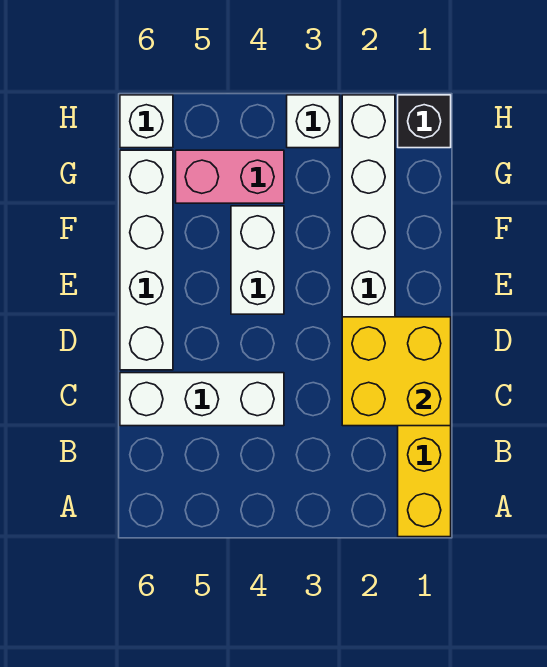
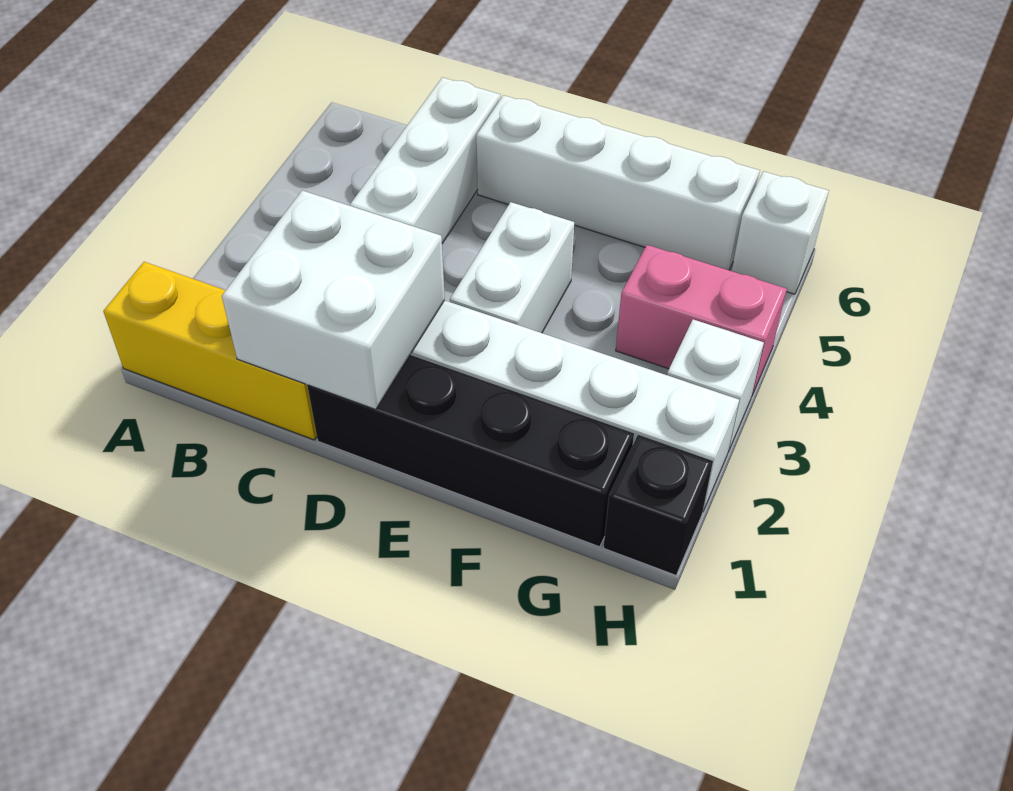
yellow 2x2 brick [342,317,451,426] -> white 2x2 brick [222,190,445,410]
none -> black 1x4 brick [307,355,634,547]
white 1x2 brick [231,206,284,314] -> white 1x2 brick turned to [450,202,574,333]
pink 1x2 brick [176,150,284,203] -> pink 1x2 brick turned to [616,245,787,397]

